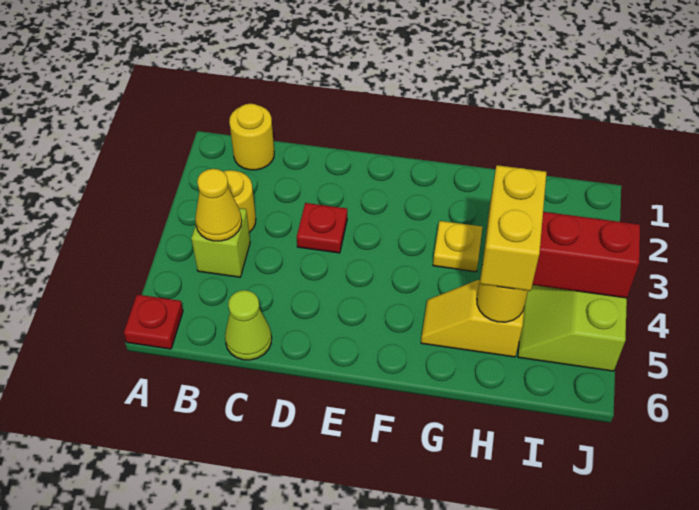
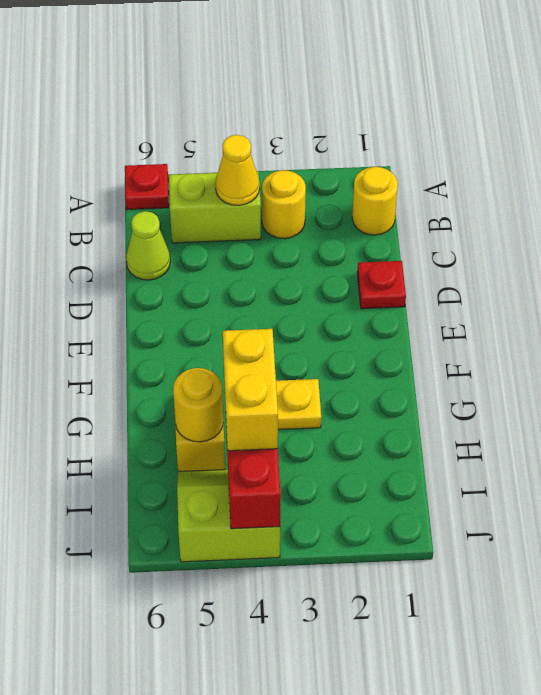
lime 1x1 brick [191,208,250,277] -> lime 1x2 brick [169,171,261,243]
red 1x1 plate [297,203,347,253] -> red 1x1 plate moved to [357,261,406,309]
yellow 1x2 brick [480,165,546,291] -> yellow 1x2 brick turned to [223,329,278,451]

